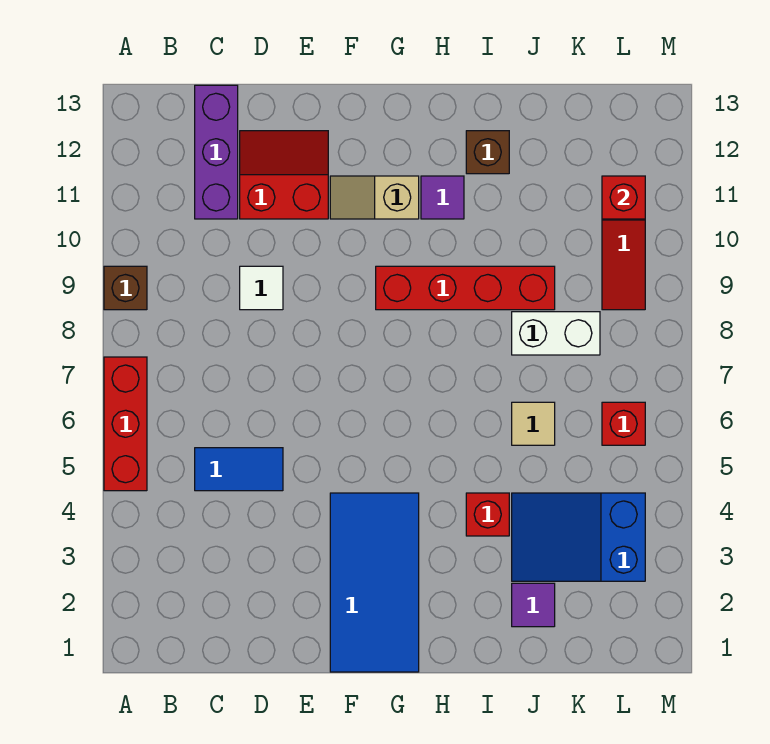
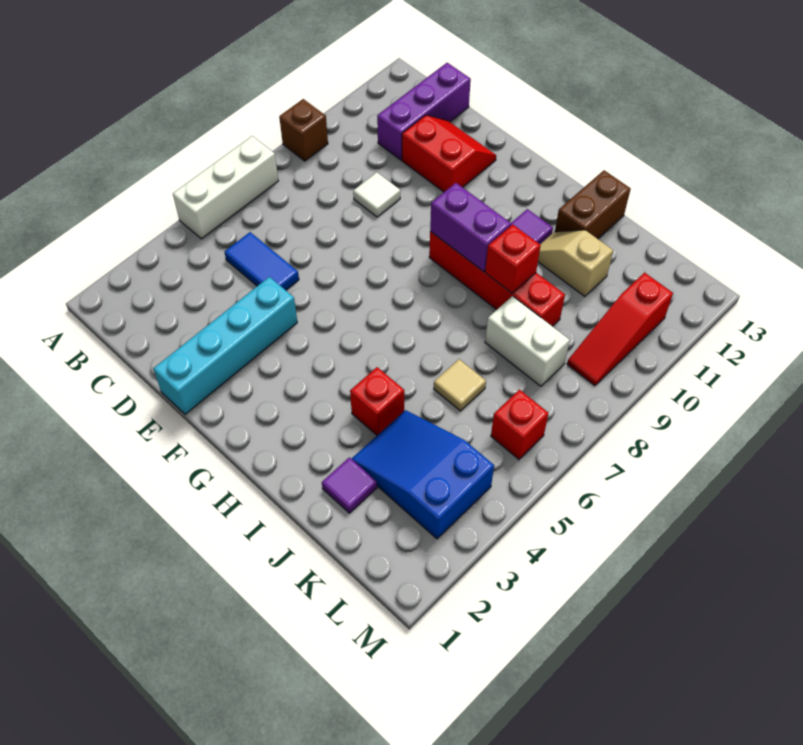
red 1x3 brick [104,357,147,491] -> white 1x3 brick [173,136,278,239]
none -> cyan 1x4 brick [153,277,297,414]
blue 2x4 tile [330,493,419,672] -> none
tan 1x2 slope [330,176,419,219] -> tan 1x2 slope moved to [538,230,613,296]
none -> purple 1x2 brick [430,183,511,272]
brown 1x1 brick [466,131,509,174] -> brown 1x2 brick [555,170,631,239]
red 1x1 brick [602,176,645,219] -> red 1x1 brick moved to [485,224,541,293]

